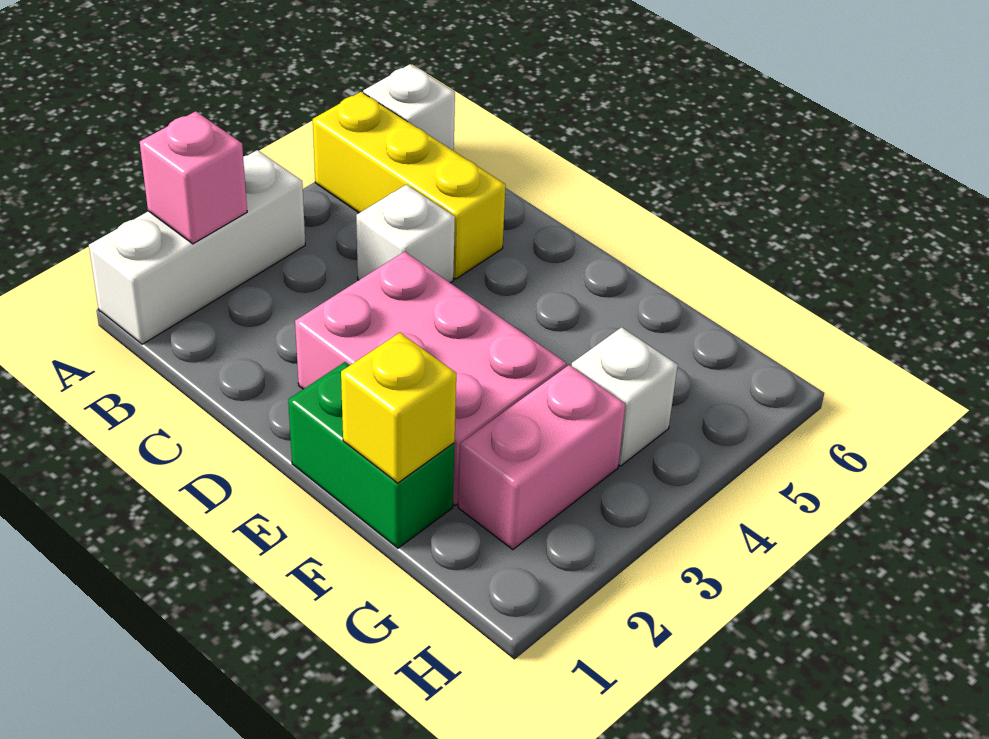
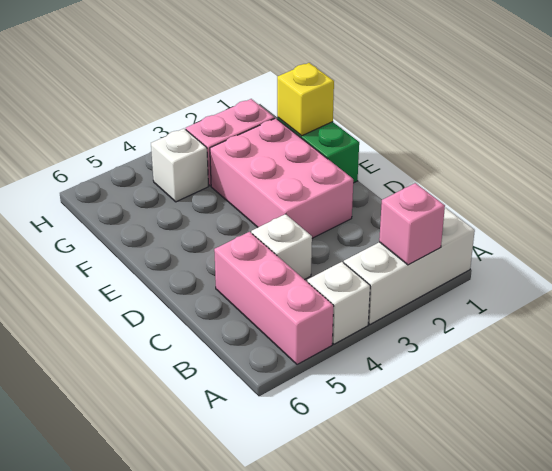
yellow 1x3 brick [313,92,506,279] -> pink 1x3 brick [214,232,334,365]
white 1x1 brick [363,64,455,151] -> white 1x1 brick moved to [307,262,370,344]

